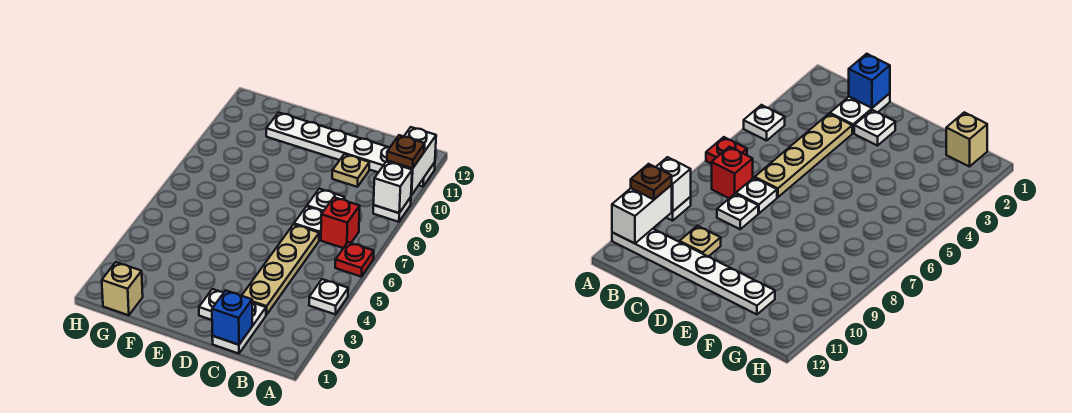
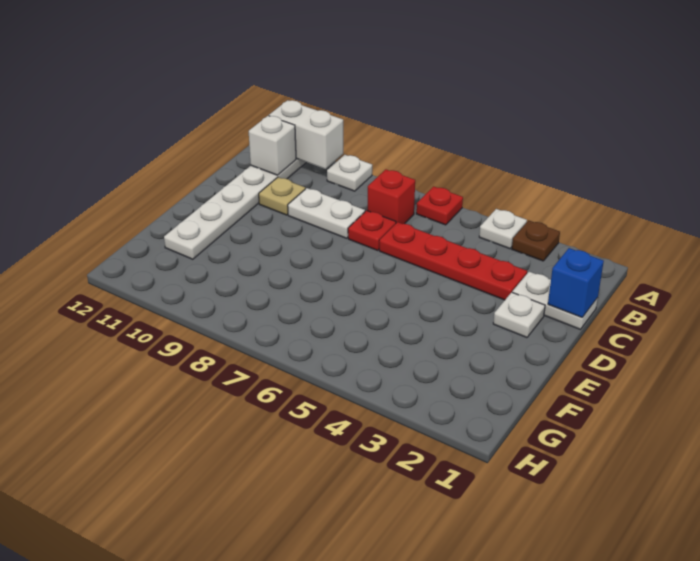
white 1x1 brick [374,162,412,213] -> white 1x1 brick moved to [249,116,296,175]
brown 1x1 plate [387,135,425,168] -> brown 1x1 plate moved to [512,220,560,261]
tan 1x4 plate [242,224,319,315] -> red 1x4 plate [379,222,527,300]
white 1x1 plate [294,206,323,240] -> red 1x1 plate [348,210,396,250]
white 1x1 plate [307,189,345,212] -> white 1x2 plate [288,188,365,238]
tan 1x1 brick [102,262,143,315] -> none

